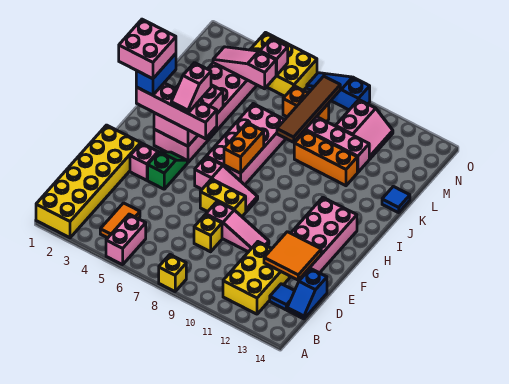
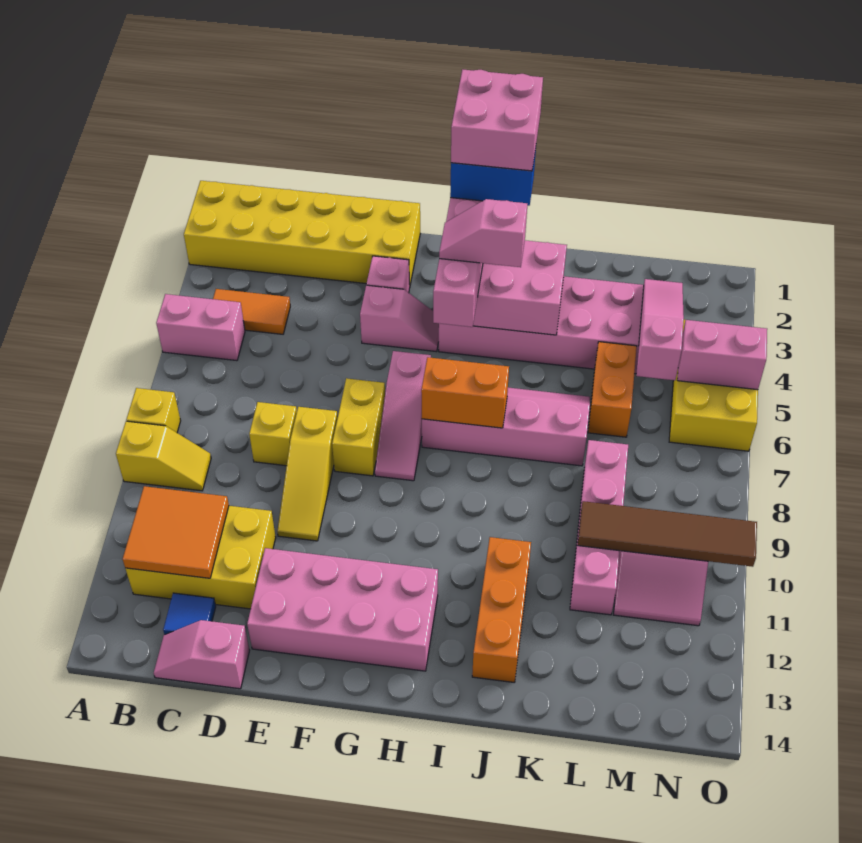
none -> yellow 1x2 slope [116,421,211,491]
blue 1x2 slope [287,269,327,319] -> pink 1x2 slope [154,620,250,689]
orange 2x2 tile [264,232,321,280] -> orange 2x2 tile moved to [123,486,229,578]
pink 1x3 slope [206,201,269,252] -> yellow 1x3 slope [277,407,338,541]
green 1x2 slope [148,152,187,189] -> pink 1x2 slope [360,285,439,352]
pink 2x4 brick [206,104,286,185] -> pink 2x4 slope [422,387,590,466]
brown 1x4 tile [277,76,340,142] -> brown 1x4 tile moved to [578,501,757,567]
orange 1x3 brick [294,131,357,186] -> orange 1x3 brick moved to [472,537,531,682]
blue 1x1 tile [382,186,410,213] -> none
orange 1x2 brick [283,86,329,122] -> orange 1x2 brick moved to [588,342,637,437]
pink 1x1 brick [260,38,288,76] -> pink 1x2 brick [677,320,767,390]
blue 1x3 slope [307,73,370,110] -> none

